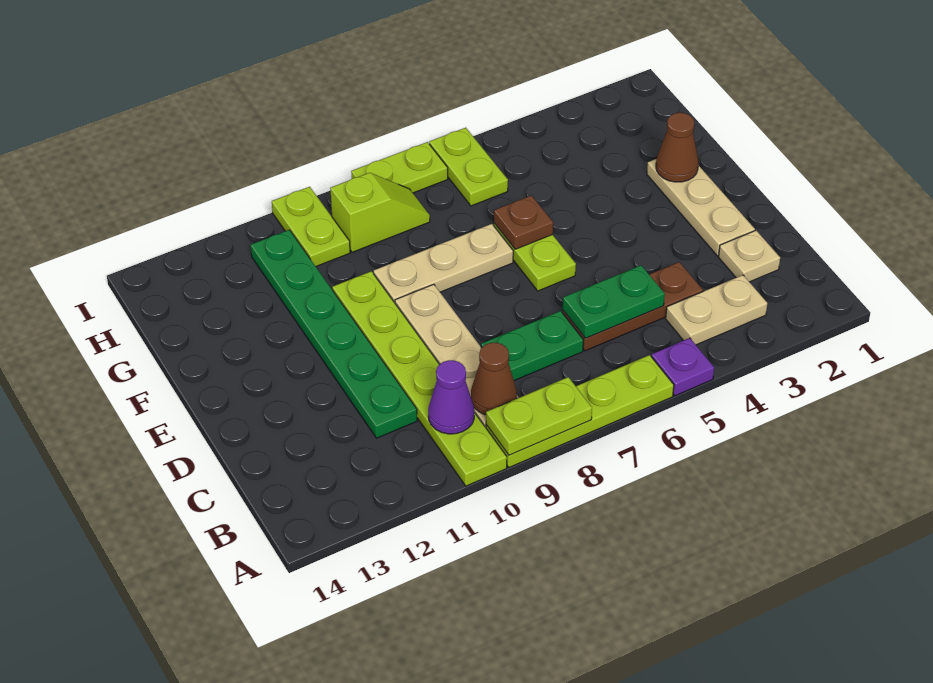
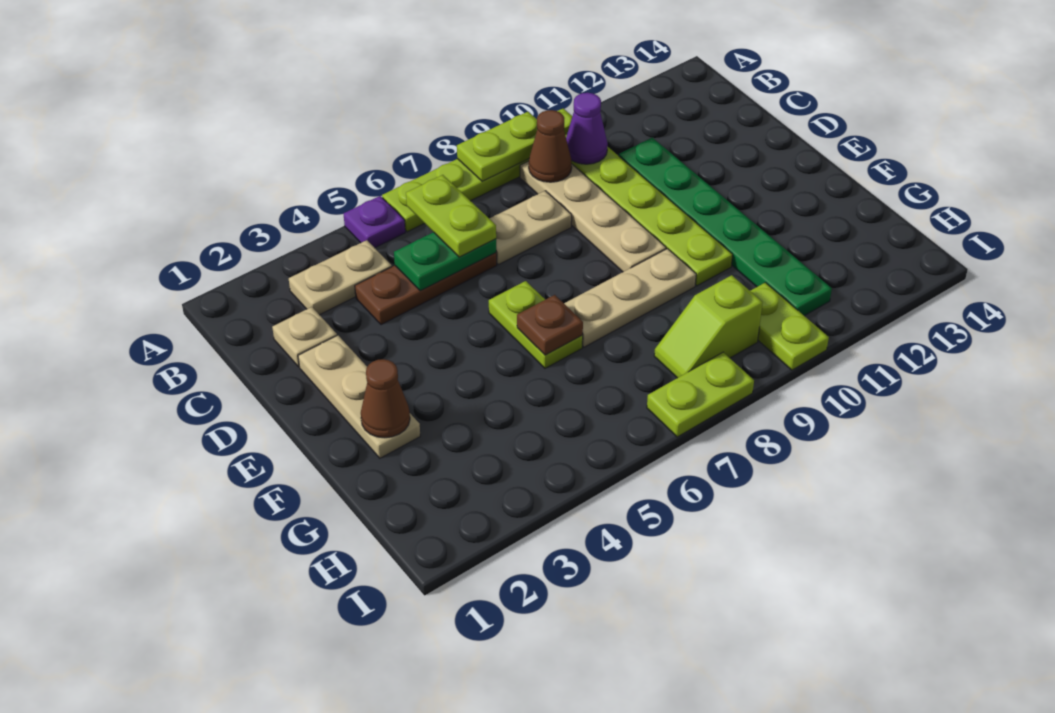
green 1x2 plate [481,311,583,380] -> tan 1x2 plate [489,191,572,264]
lime 1x2 plate [429,128,508,206] -> lime 1x2 plate moved to [406,175,496,257]

